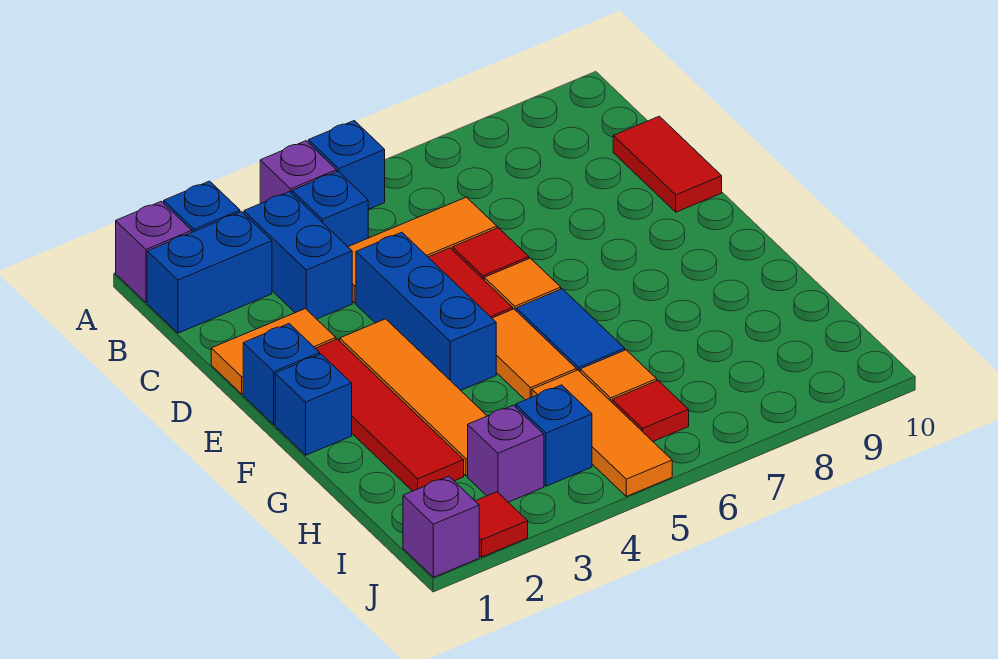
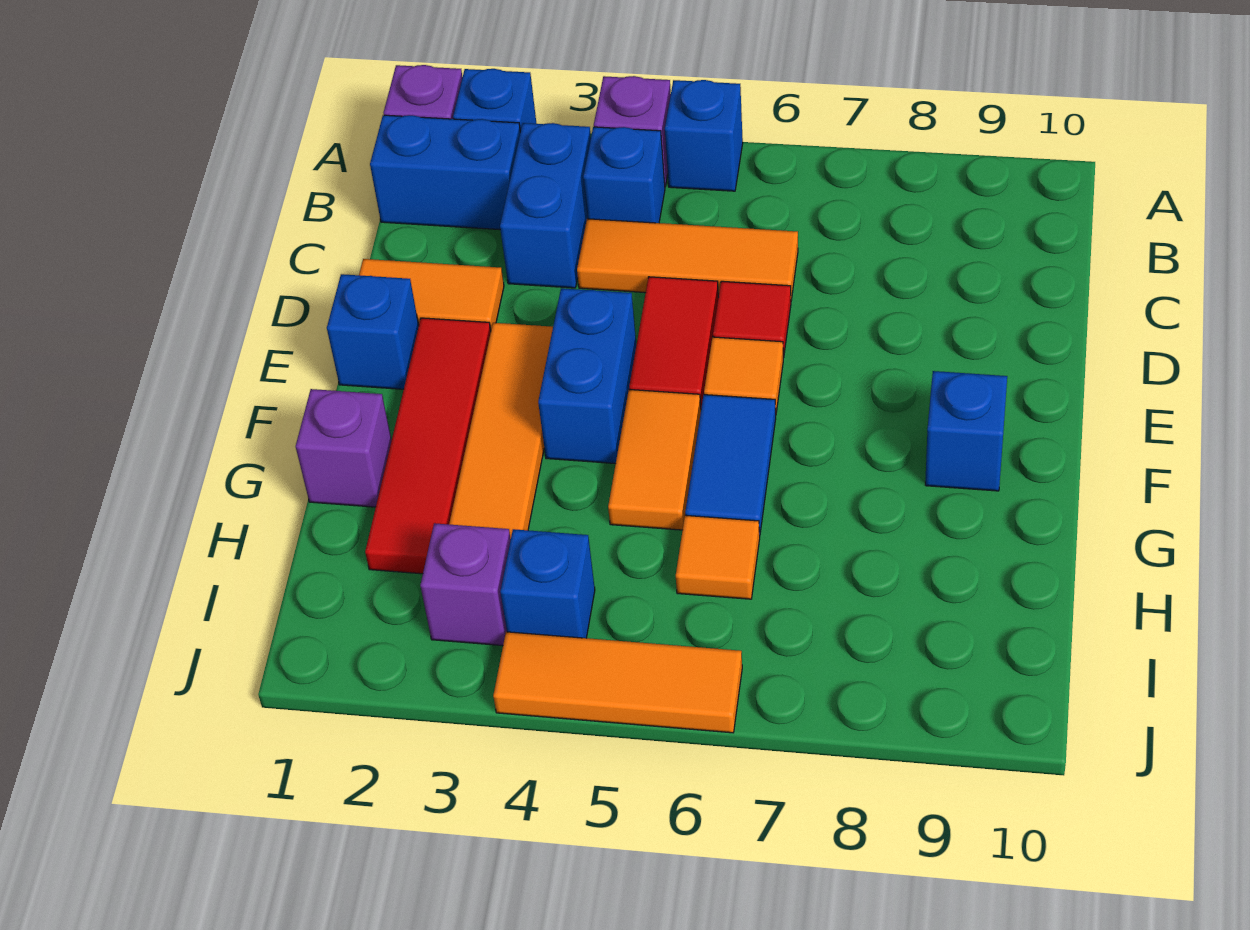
red 1x2 tile [613,116,722,212] -> none
blue 1x3 brick [356,232,496,390] -> blue 1x2 brick [538,288,636,464]
blue 1x1 brick [275,354,352,455] -> blue 1x1 brick moved to [925,371,1007,491]
orange 1x3 tile [532,370,672,496] -> orange 1x3 tile turned to [493,632,742,733]
red 1x1 tile [612,380,689,441] -> none
purple 1x1 brick [403,476,479,577] -> purple 1x1 brick moved to [296,389,392,507]
red 1x1 tile [476,492,528,557] -> none

